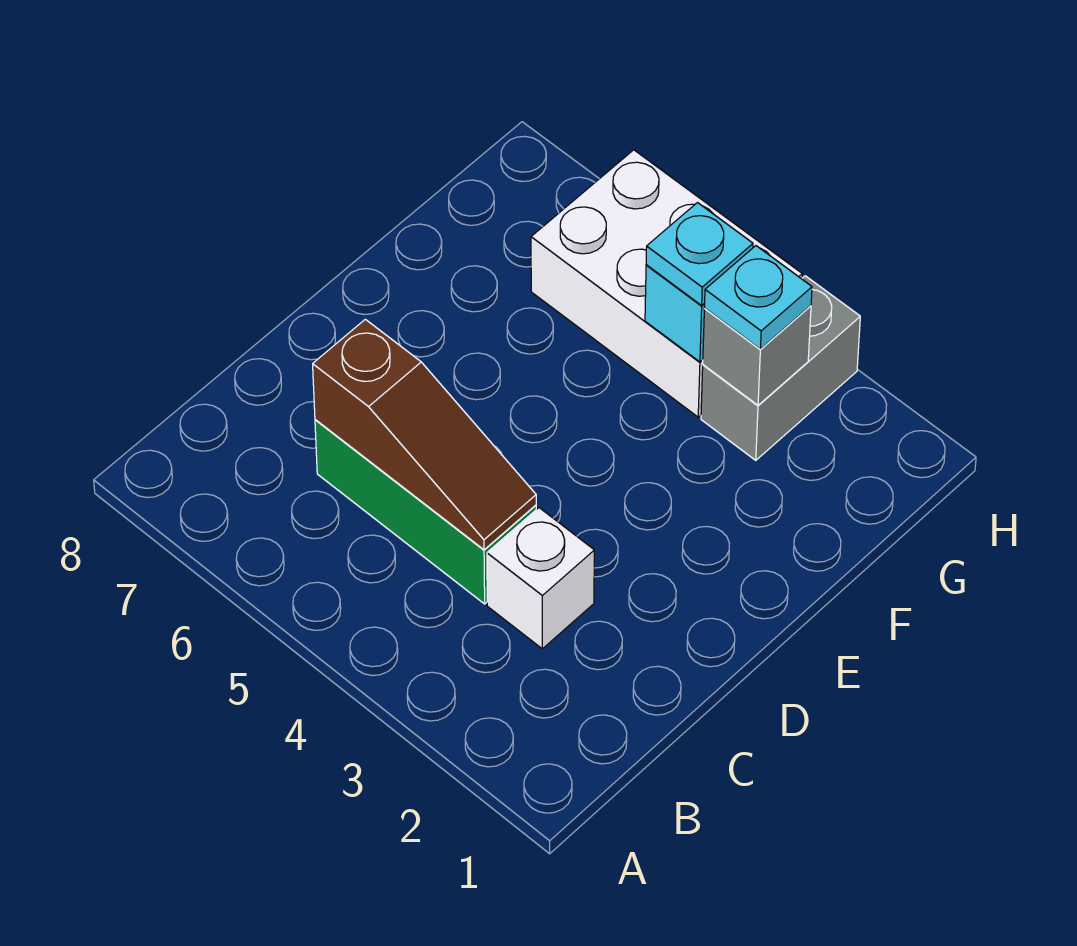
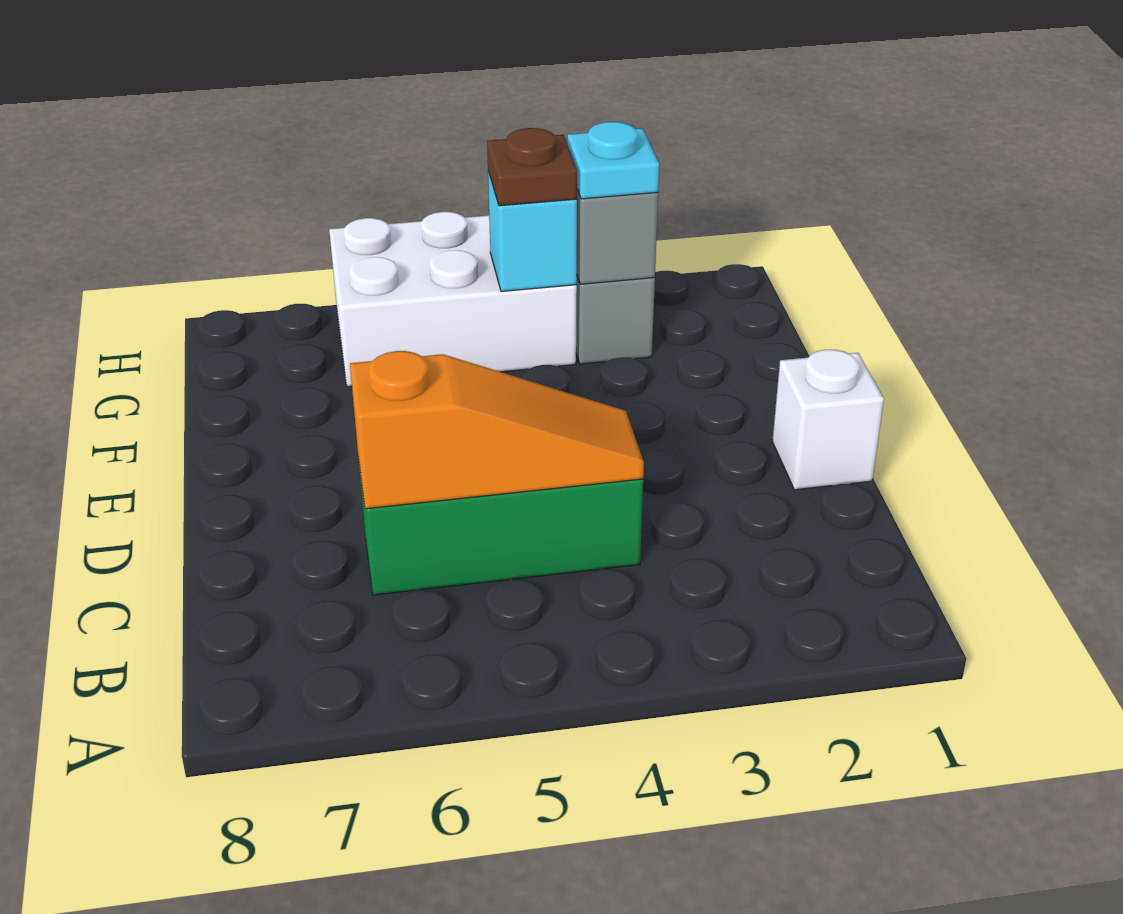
white 1x1 brick [487,508,594,649] -> white 1x1 brick moved to [772,350,884,490]
brown 1x3 slope [313,319,536,550] -> orange 1x3 slope [350,351,644,509]
cyan 1x1 plate [646,203,753,305] -> brown 1x1 plate [487,128,577,206]

